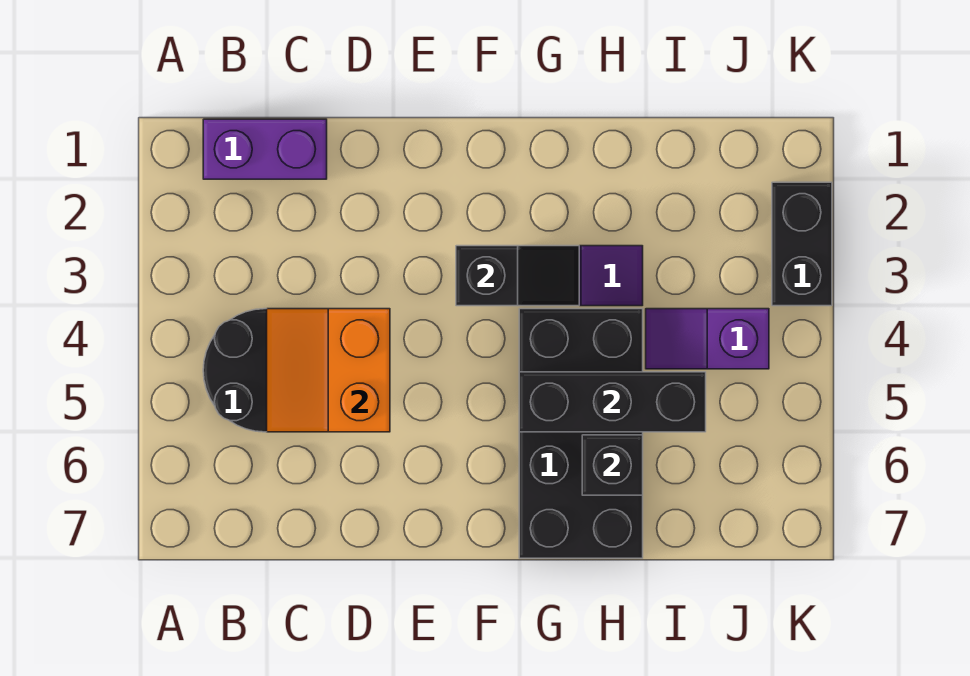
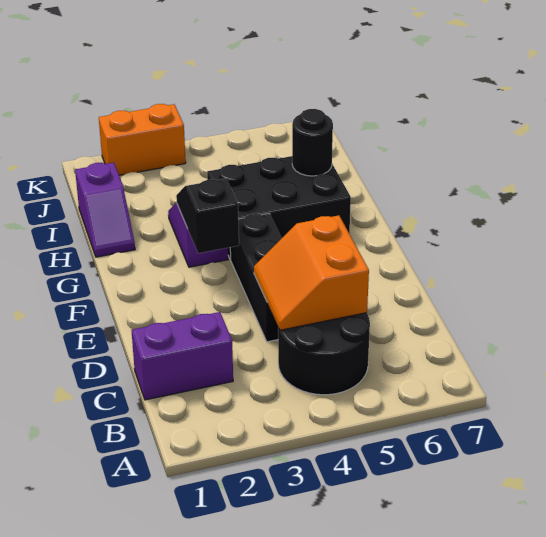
purple 1x2 brick [203,119,327,179] -> purple 1x2 brick turned to [131,312,233,400]
orange 2x2 slope [267,309,390,432] -> orange 2x2 slope turned to [254,215,369,330]
black 2x4 brick [519,309,643,558] -> black 2x3 brick [207,156,351,259]
black 1x3 brick [519,372,706,432] -> black 1x3 brick moved to [230,213,282,342]
black 1x1 brick [582,435,643,495] -> black 1x1 round brick [292,109,333,176]
purple 1x2 slope [646,309,769,369] -> purple 1x2 slope moved to [75,163,135,257]
black 1x2 brick [772,182,832,306] -> orange 1x2 brick [99,104,186,175]

